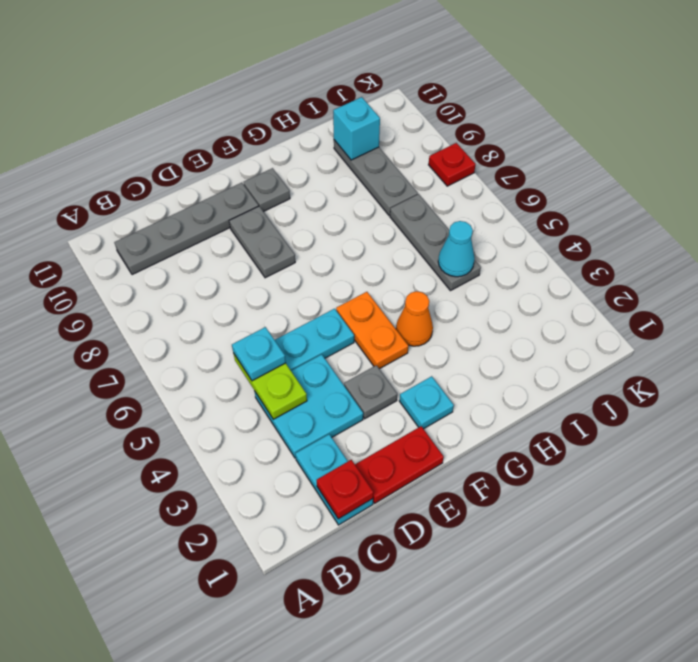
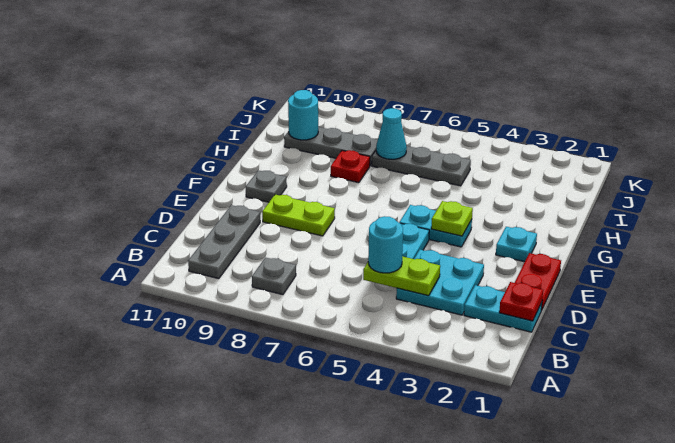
grey 1x4 plate [114,183,259,275] -> grey 1x3 plate [188,205,260,279]
cyan 1x1 plate [232,327,286,381] -> cyan 1x1 round brick [368,216,403,273]
grey 1x1 plate [344,365,397,419] -> grey 1x1 plate moved to [252,258,296,295]
grey 1x2 plate [229,206,295,278] -> lime 1x2 plate [262,195,335,236]
orange 1x2 plate [336,292,408,369] -> cyan 1x2 plate [399,205,472,247]
none -> lime 1x1 plate [431,201,473,236]
orange 1x1 cone [396,291,433,346] -> none
cyan 1x1 cone [438,221,475,277] -> cyan 1x1 cone moved to [376,108,407,159]
cyan 1x1 brick [333,97,380,160] -> cyan 1x1 round brick [288,90,318,140]
red 1x1 plate [429,143,476,186] -> red 1x1 plate moved to [331,150,370,183]

